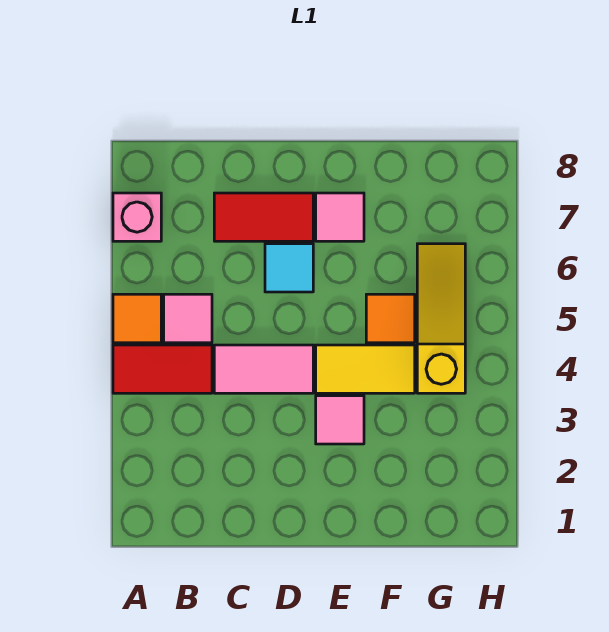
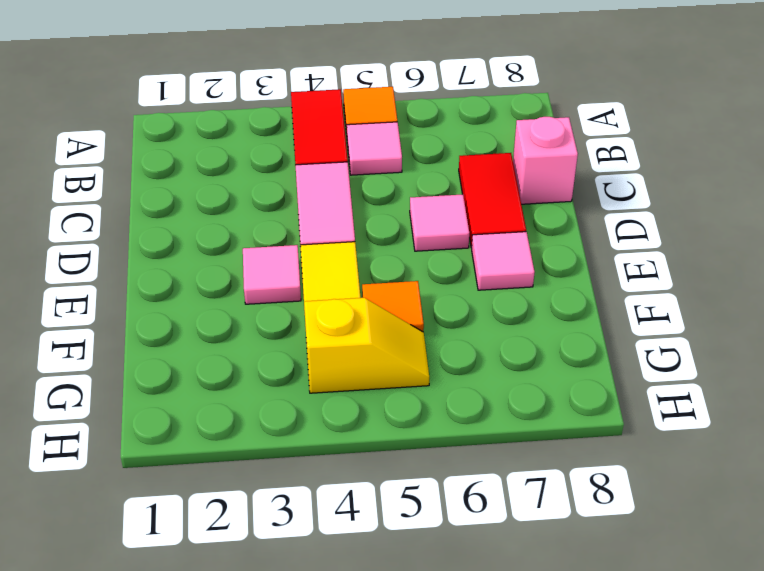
pink 1x1 brick [113,193,161,241] -> pink 1x1 brick moved to [513,117,578,204]
cyan 1x1 tile [265,244,313,292] -> pink 1x1 tile [410,194,469,251]
yellow 1x3 slope [417,244,465,393] -> yellow 1x2 slope [304,298,429,393]

